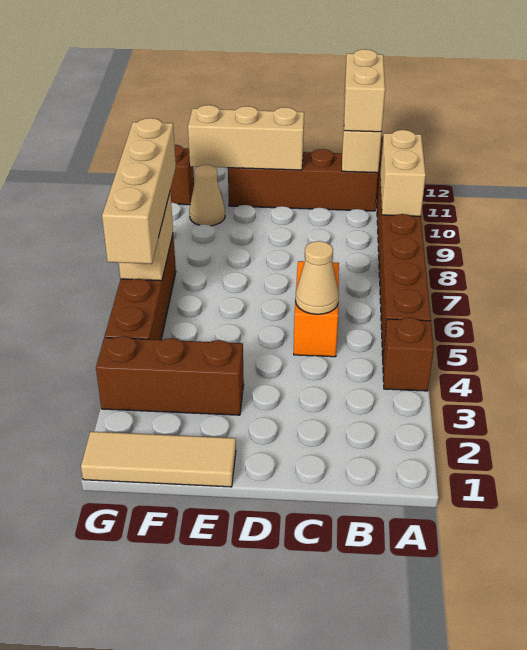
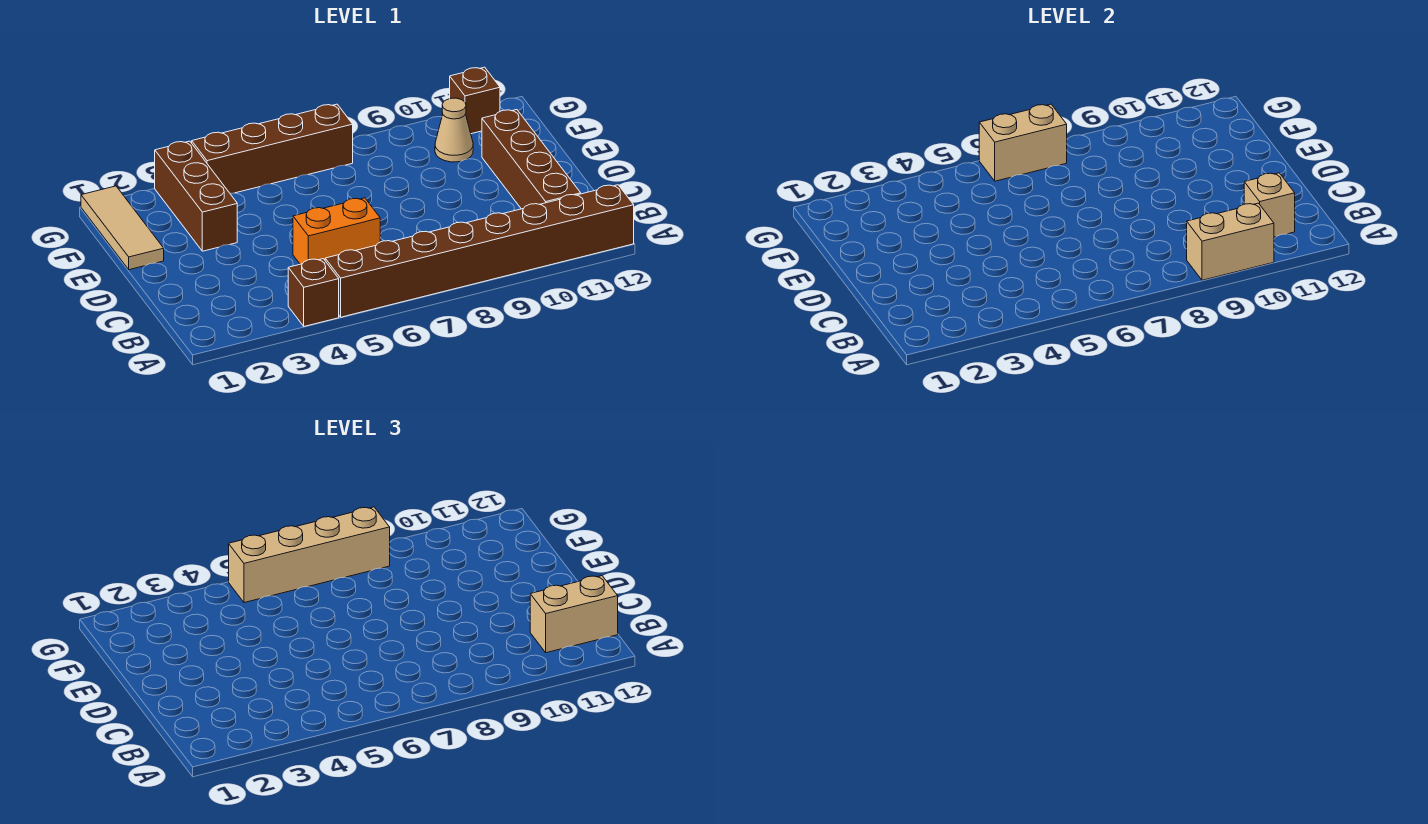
tan 1x1 cone [295,241,339,314] -> none
tan 1x3 brick [188,105,304,170] -> none

